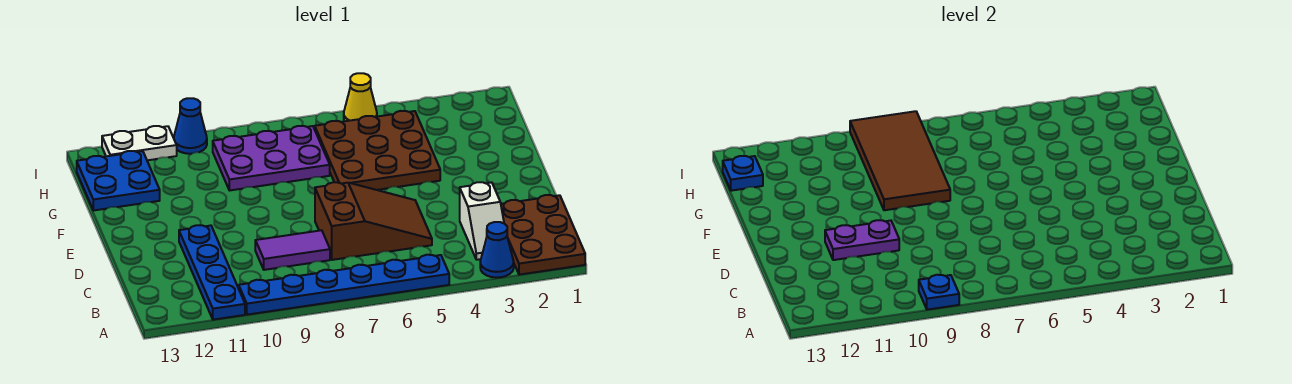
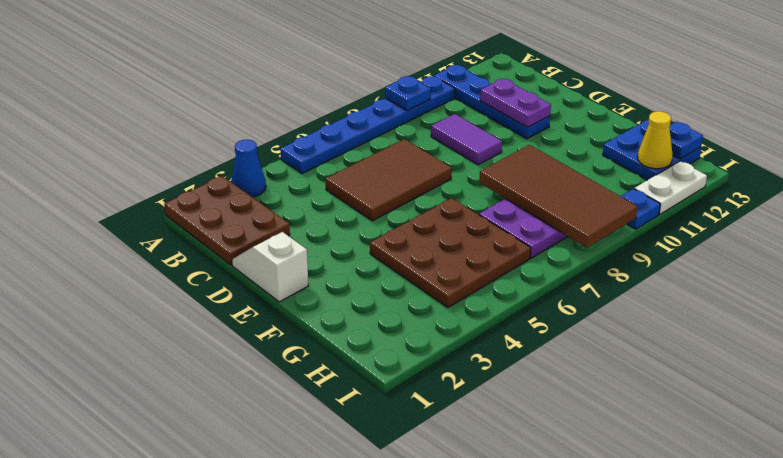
white 1x2 slope [460,182,504,260] -> white 1x2 slope moved to [232,232,308,302]
brown 2x3 slope [315,182,432,260] -> brown 2x3 tile [326,139,452,221]
purple 1x2 tile [255,230,330,270] -> purple 1x2 tile turned to [431,114,502,165]
purple 1x2 plate [825,220,899,260] -> purple 1x2 plate turned to [480,79,551,127]
yellow 1x1 cone [344,73,377,121] -> yellow 1x1 cone moved to [638,111,673,169]
blue 1x1 cone [174,98,207,154] -> blue 1x1 plate [620,189,660,229]

